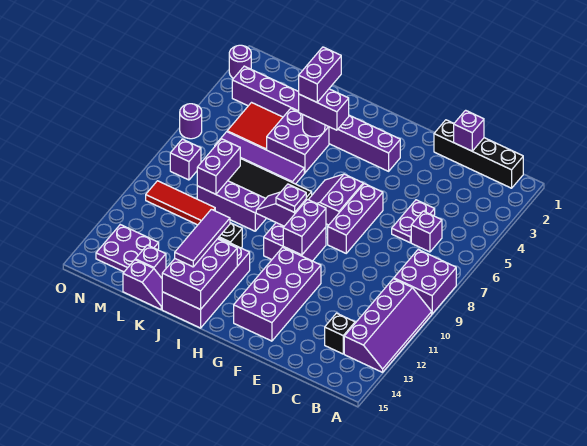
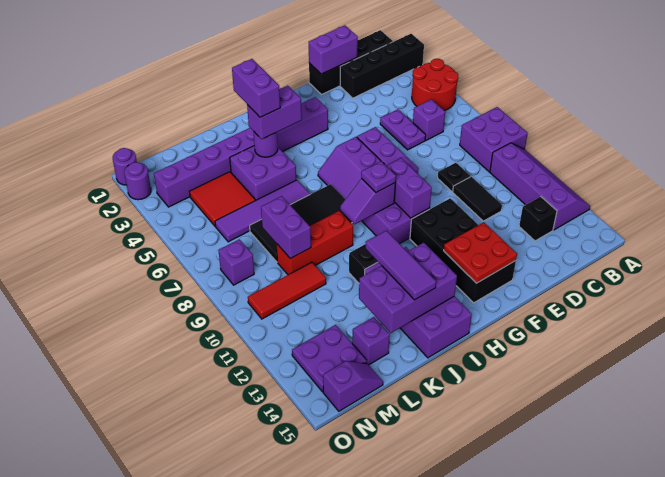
none -> black 1x4 brick [340,34,424,98]
none -> red 2x2 round brick [412,59,458,111]
purple 1x1 brick [454,110,484,151] -> purple 1x2 brick [309,25,358,74]
none -> black 1x1 plate [438,163,471,192]
none -> black 1x2 tile [453,177,502,221]
purple 2x4 brick [234,247,321,341] -> black 2x4 brick [410,198,516,303]
none -> red 2x2 plate [444,222,517,283]
purple 2x3 brick [162,239,237,309] -> purple 2x3 brick turned to [359,243,457,333]
purple 1x3 brick [197,181,266,231] -> red 1x3 brick [277,211,353,275]
purple 1x2 slope [123,260,162,309] -> purple 1x2 slope moved to [323,361,383,411]
purple 1x1 round brick [180,104,202,139] -> purple 1x1 round brick moved to [113,148,137,185]

